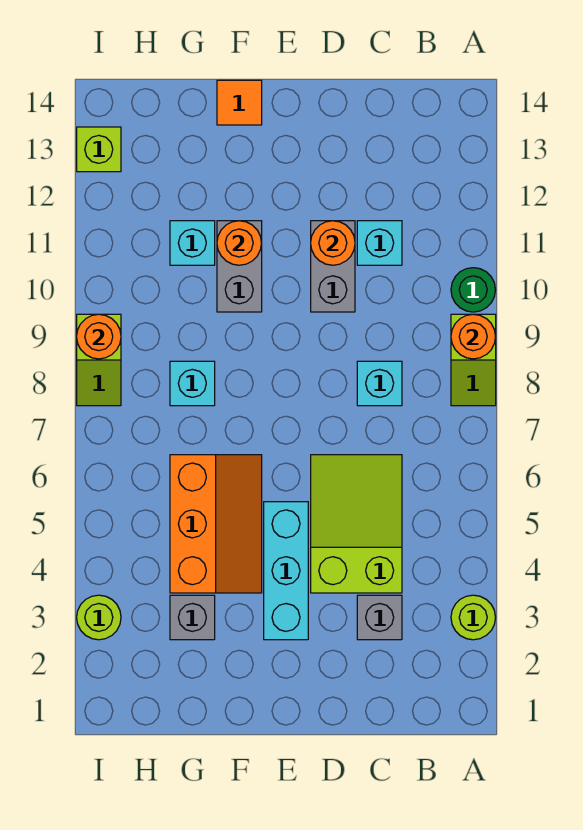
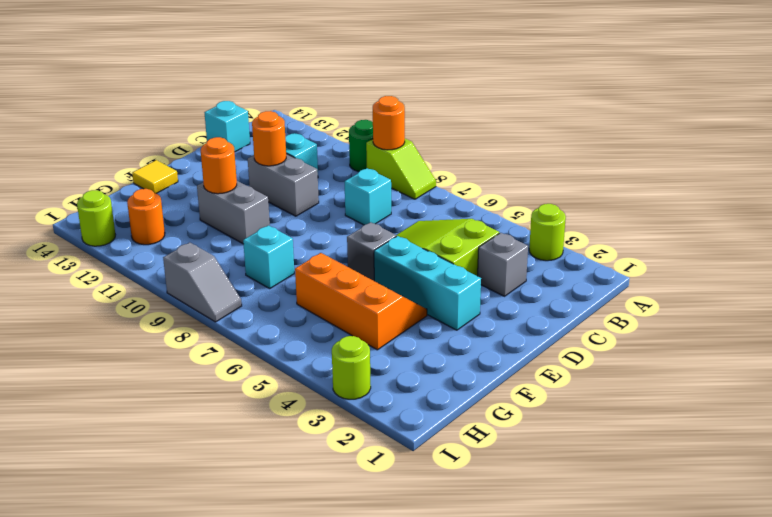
orange 1x1 tile [217,80,262,125] -> yellow 1x1 tile [132,160,178,194]
grey 1x1 brick [170,595,215,640] -> grey 1x1 brick moved to [347,222,396,281]
cyan 1x1 brick [170,221,215,265] -> cyan 1x1 brick moved to [204,101,250,152]
lime 1x2 slope [77,314,121,406] -> grey 1x2 slope [163,242,242,322]
orange 1x1 round brick [77,314,121,359] -> orange 1x1 round brick moved to [127,189,165,245]
lime 1x1 brick [77,127,121,172] -> lime 1x1 round brick [77,190,115,246]

